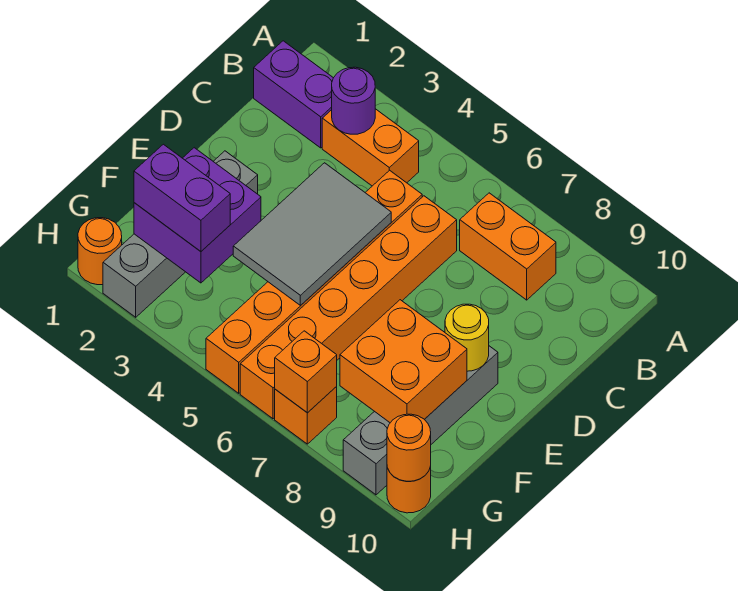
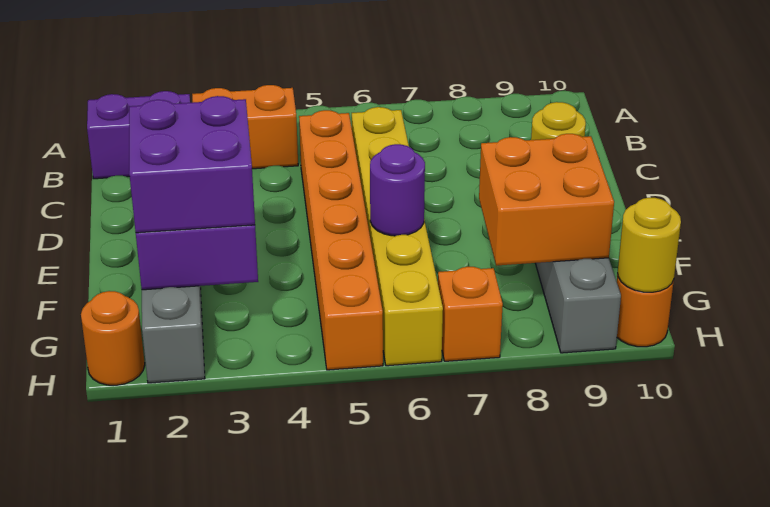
purple 1x1 round brick [332,67,375,134] -> purple 1x1 round brick moved to [370,144,425,236]
orange 1x2 brick [460,193,556,300] -> none
orange 1x6 brick [240,196,457,419] -> yellow 1x6 brick [352,107,443,366]
grey 2x3 tile [233,163,391,305] -> none
purple 1x2 brick [134,144,230,251] -> purple 2x2 brick [129,96,255,233]
orange 1x1 brick [275,331,337,413] -> none
orange 1x1 round brick [387,414,431,481] -> yellow 1x1 round brick [618,198,681,292]

